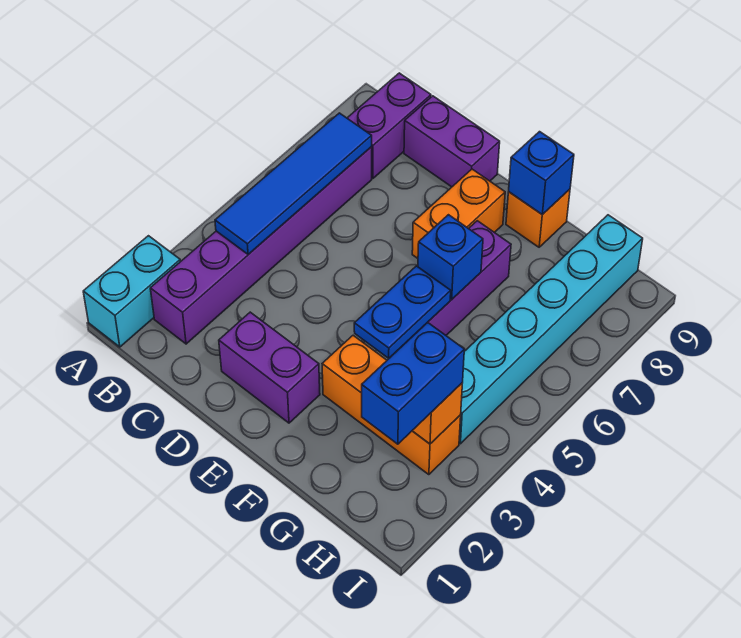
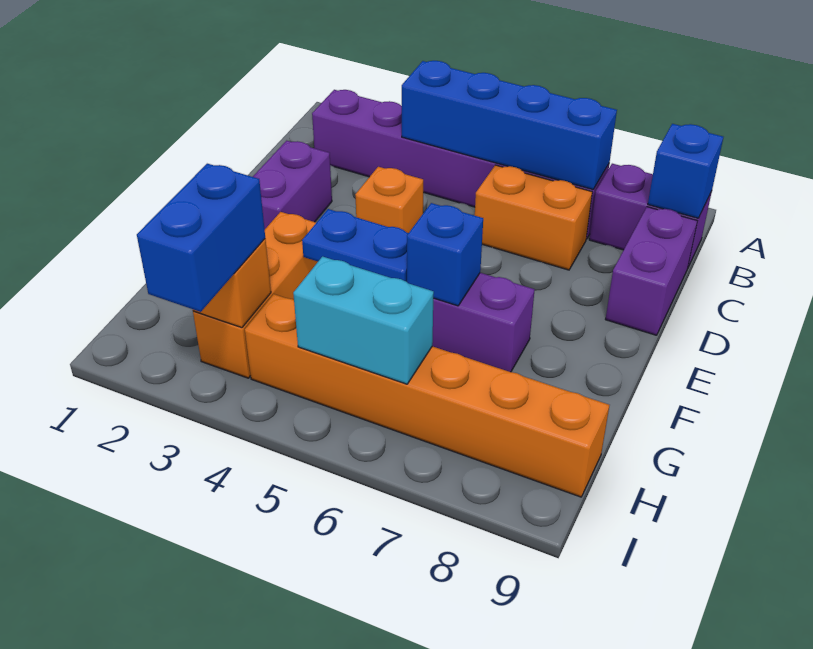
cyan 1x2 brick [83,236,180,347] -> cyan 1x2 brick moved to [293,256,434,384]
blue 1x4 tile [215,113,372,254] -> blue 1x4 brick [402,61,617,189]
orange 1x2 brick [412,169,505,258] -> orange 1x2 brick moved to [475,165,592,270]
orange 1x1 brick [506,189,570,247] -> orange 1x1 brick moved to [355,167,423,233]
blue 1x1 brick [509,132,574,215] -> blue 1x1 brick moved to [648,124,723,218]
blue 1x2 brick [362,323,464,444] -> blue 1x2 brick turned to [137,164,265,312]
cyan 1x6 brick [459,215,643,444] -> orange 1x6 brick [245,294,609,497]

